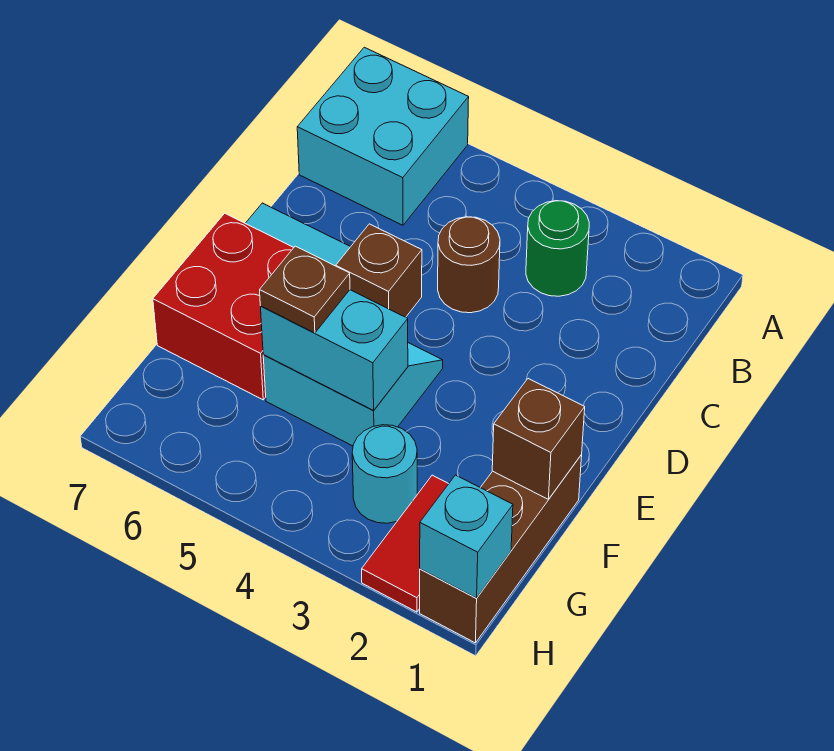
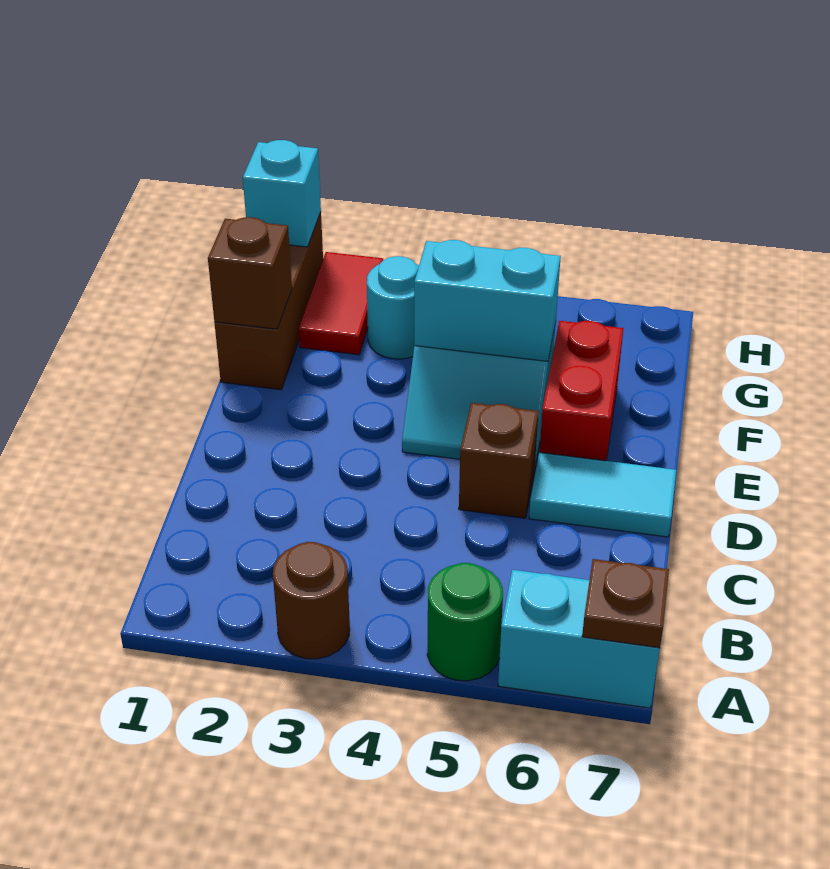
cyan 2x2 brick [297,47,469,225] -> cyan 1x2 brick [498,570,660,708]
green 1x1 round brick [526,201,589,296] -> green 1x1 round brick moved to [427,563,503,681]
brown 1x1 round brick [438,217,500,313] -> brown 1x1 round brick moved to [273,542,350,659]
red 2x2 brick [153,213,294,400] -> red 1x2 brick [539,321,624,461]
brown 1x1 plate [260,246,350,333] -> brown 1x1 plate moved to [582,559,669,648]

